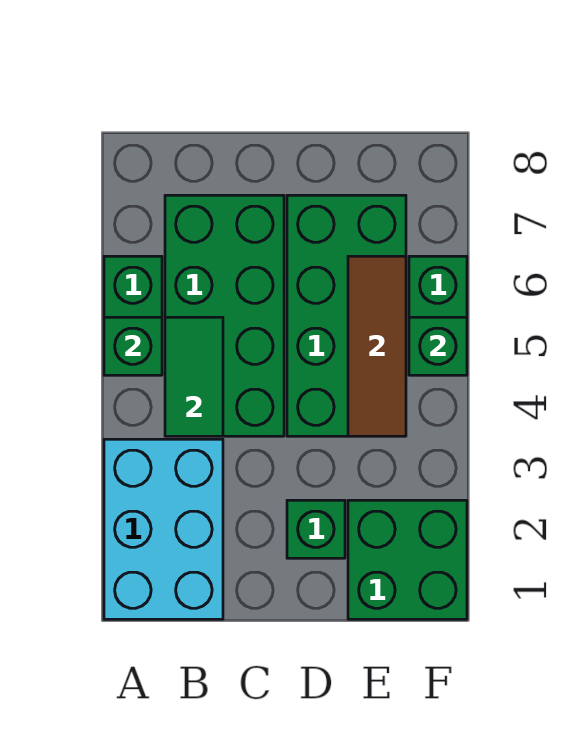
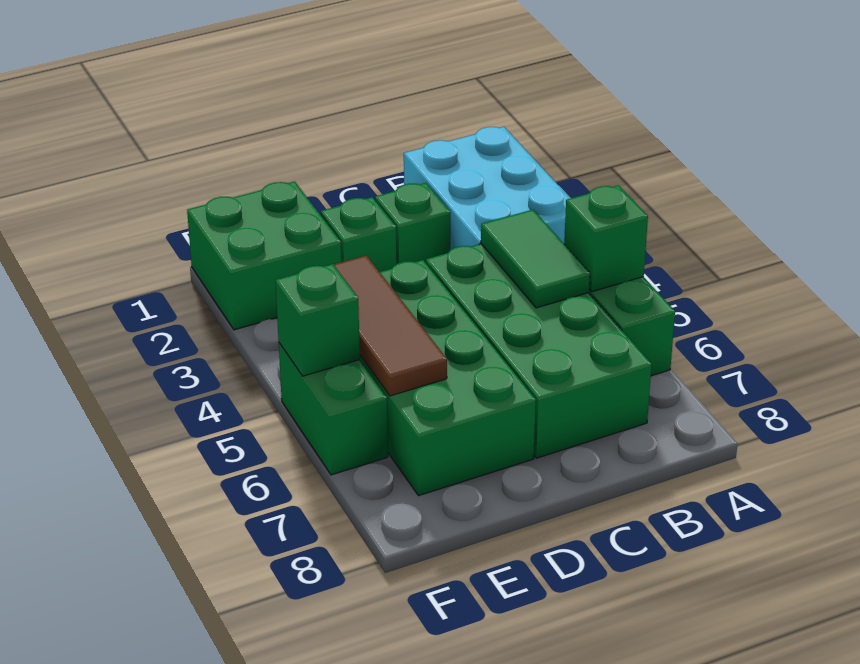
none -> green 1x1 brick [375,183,450,264]

